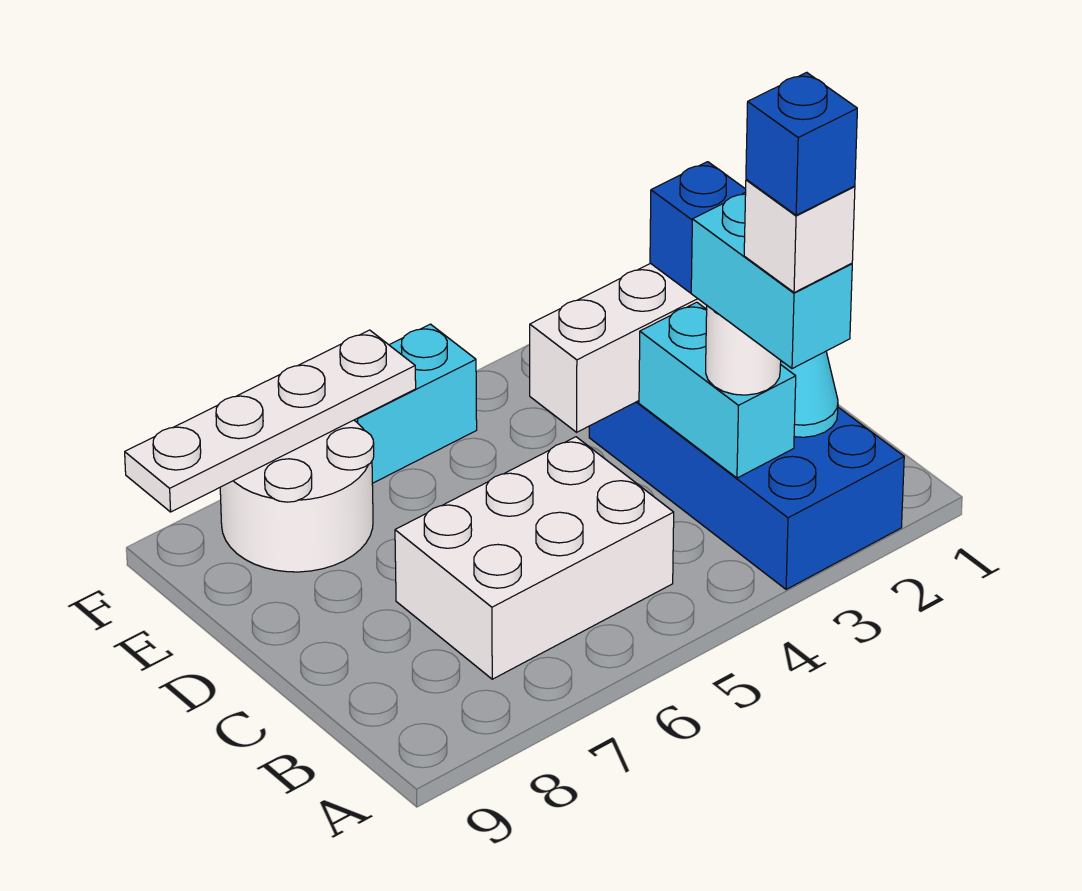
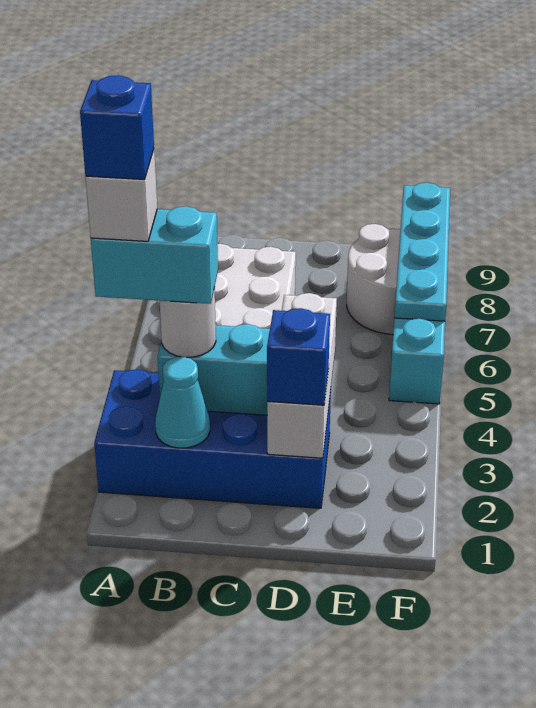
white 1x4 plate [125,330,416,512] -> cyan 1x4 plate [394,183,450,321]

